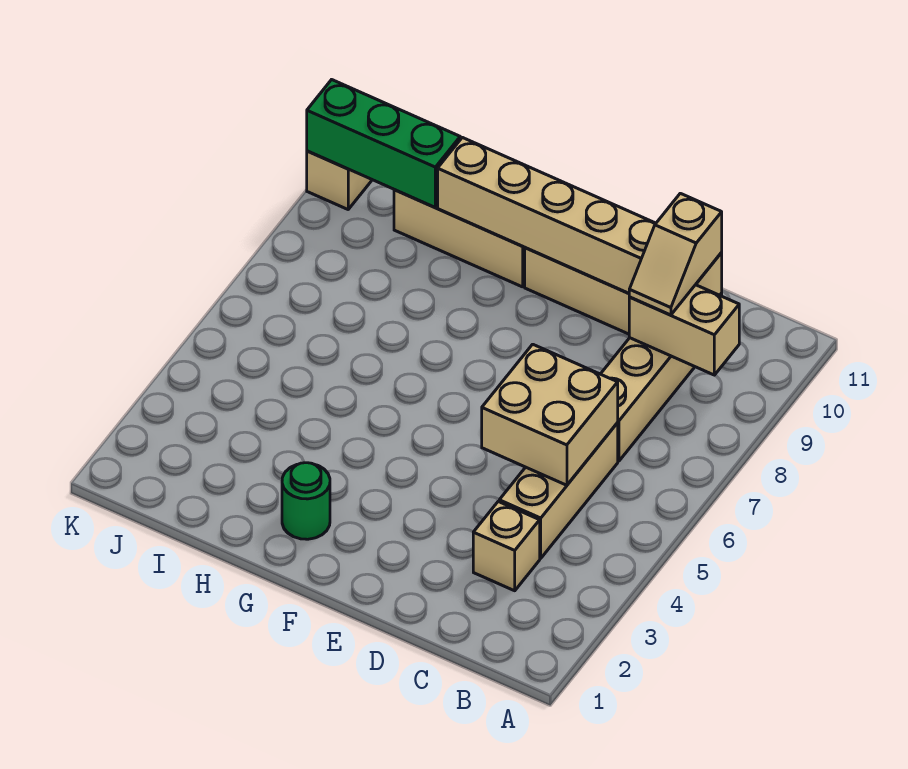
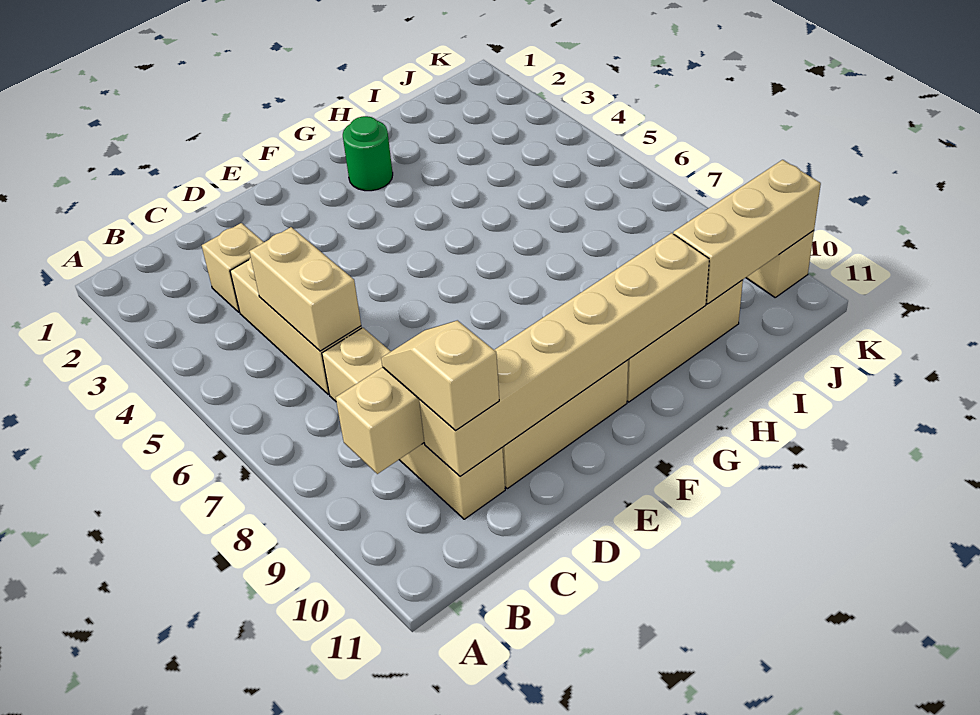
tan 2x2 brick [482,344,618,485] -> tan 1x2 brick [249,227,361,351]
green 1x3 brick [307,80,460,207] -> tan 1x3 brick [673,160,821,304]

